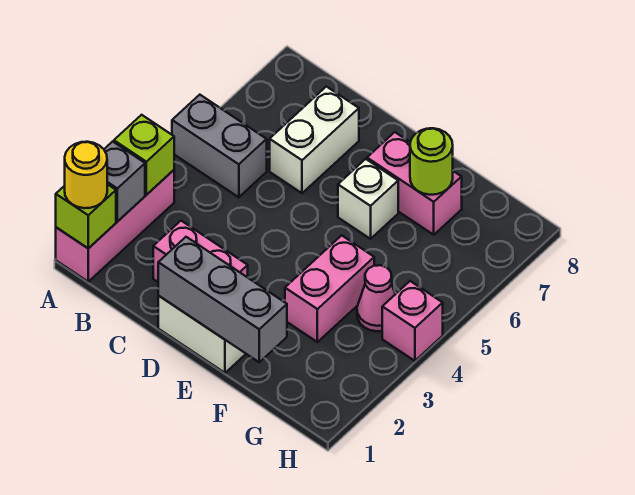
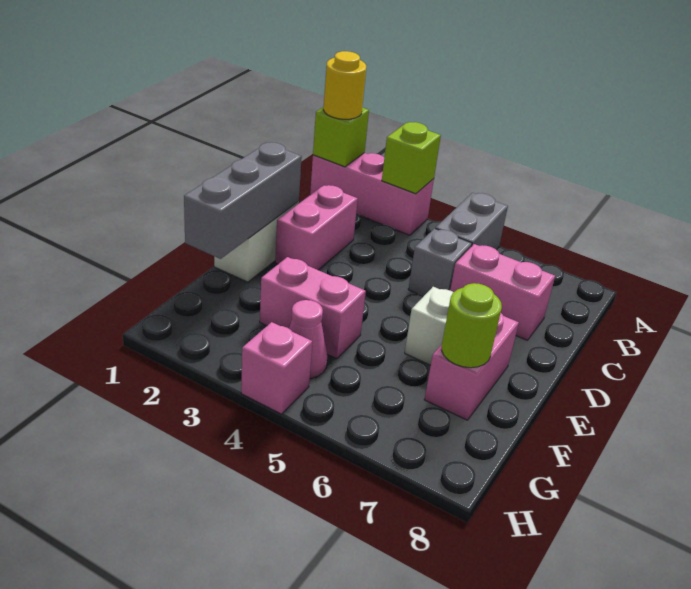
grey 1x1 brick [104,142,145,222] -> grey 1x1 brick moved to [408,229,472,296]
white 1x2 brick [270,87,359,193] -> pink 1x2 brick [450,244,555,340]

